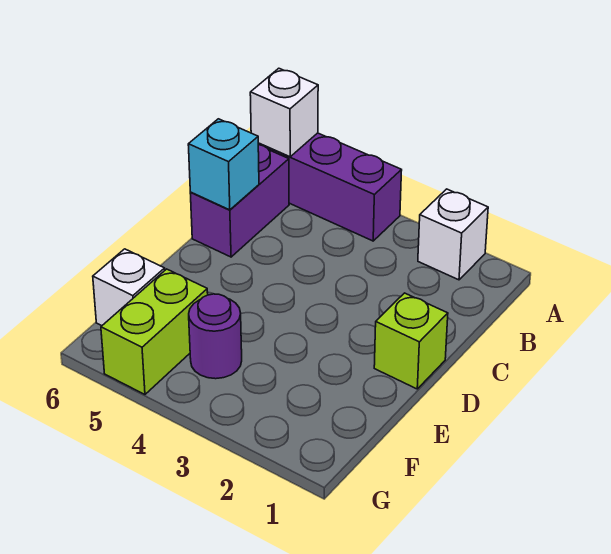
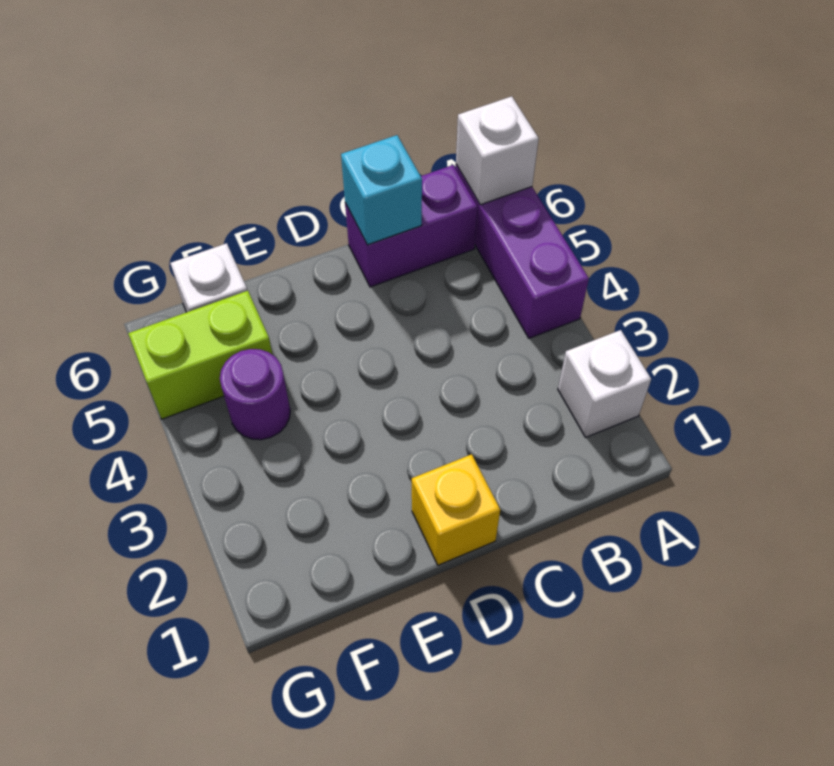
lime 1x1 brick [374,293,448,389] -> yellow 1x1 brick [412,454,500,565]

